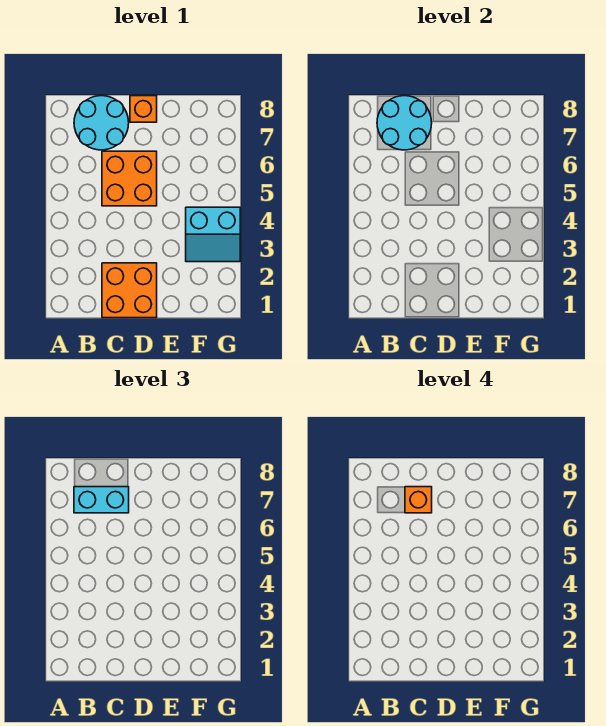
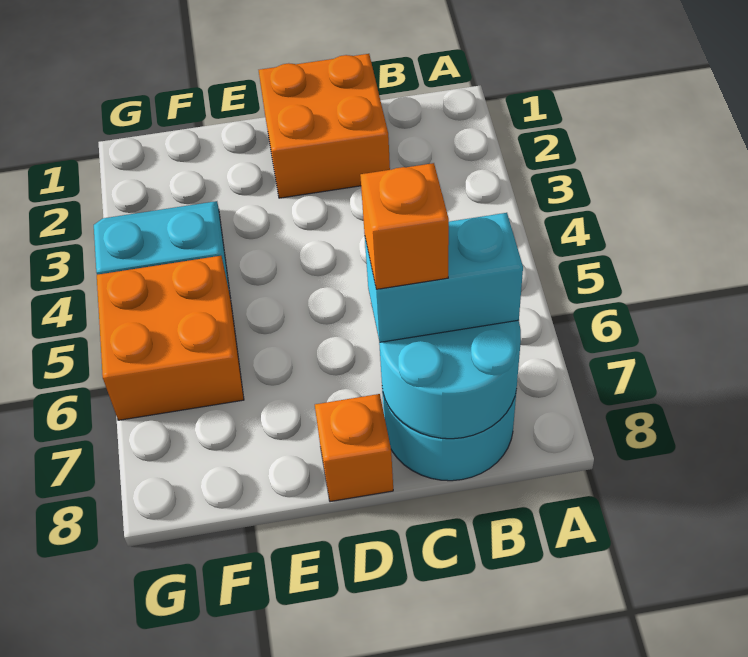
orange 2x2 brick [102,151,157,206] -> orange 2x2 brick moved to [97,256,244,420]

